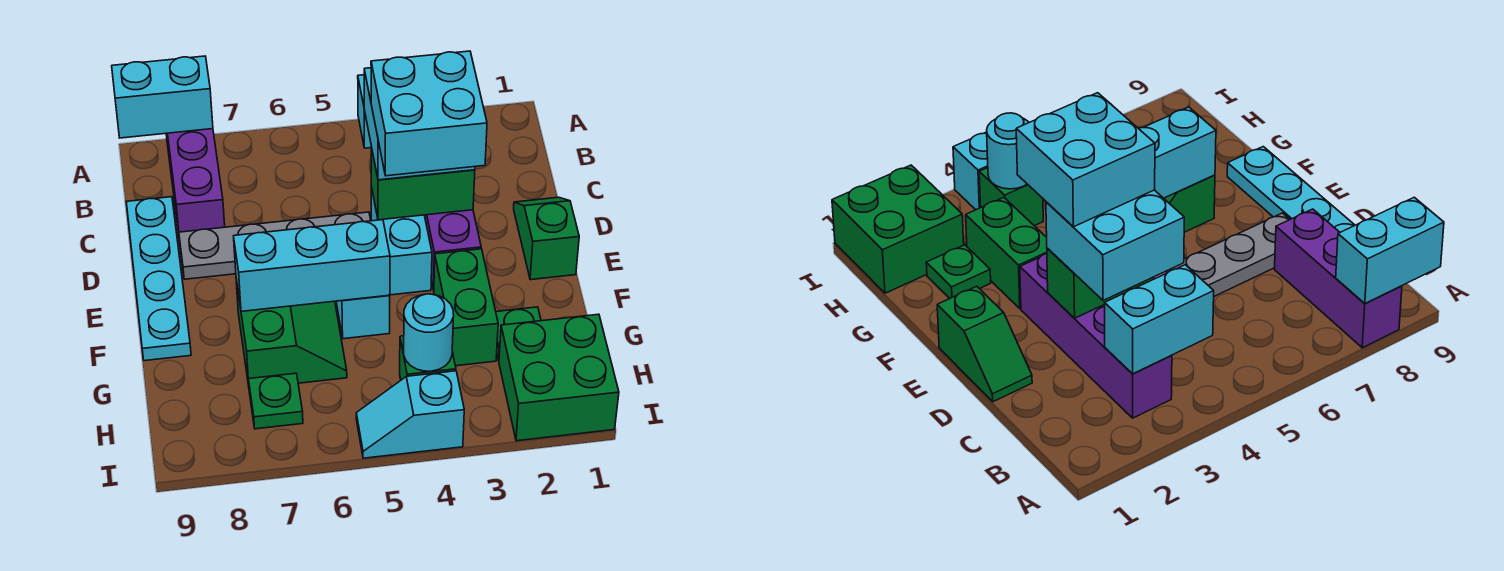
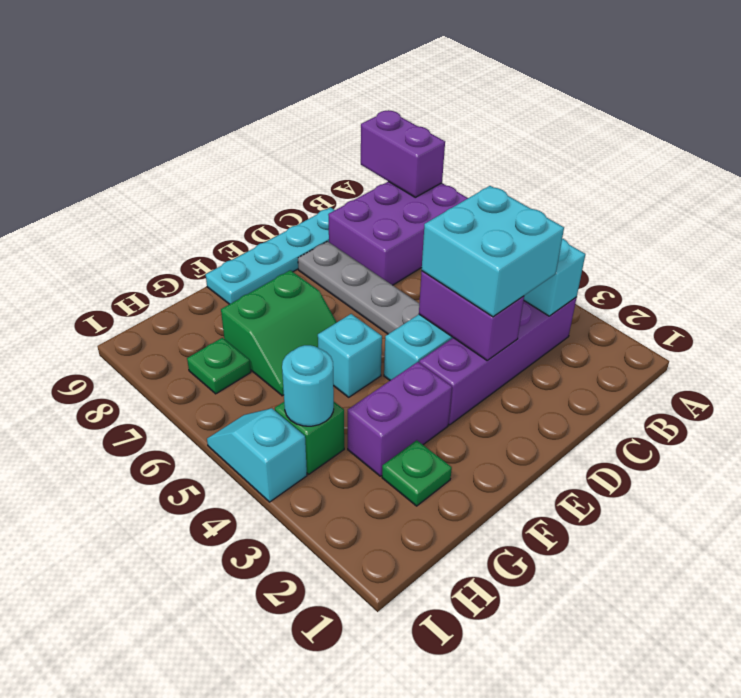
purple 1x3 brick [166,129,225,241] -> purple 2x3 brick [328,181,468,285]
cyan 1x2 brick [112,56,213,138] -> purple 1x2 brick [361,110,445,197]
green 1x2 slope [514,197,579,280] -> none
green 1x2 brick [371,147,475,220] -> purple 1x2 brick [419,271,524,361]
cyan 2x2 brick [371,51,487,176] -> none
green 1x2 brick [434,249,498,366] -> purple 1x2 brick [348,362,452,476]
cyan 1x3 brick [234,220,390,311] -> none
green 2x2 brick [499,314,619,441] -> none

